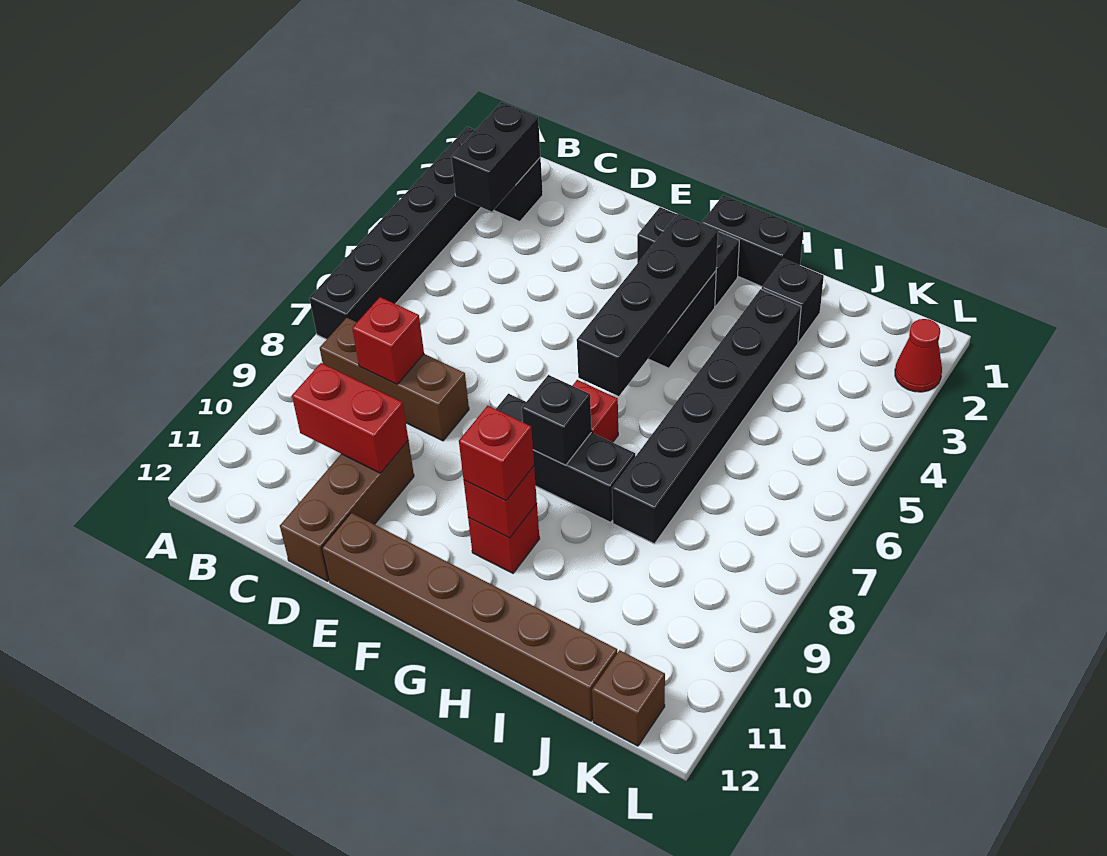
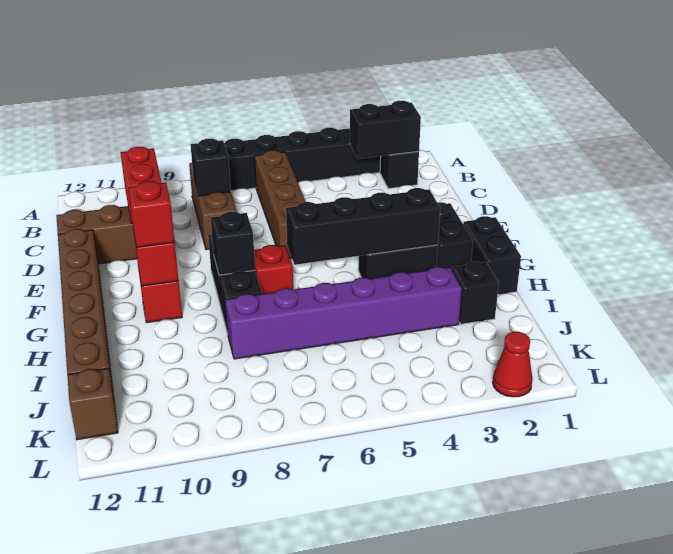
none -> brown 1x4 brick [255,150,305,258]
red 1x1 brick [352,297,424,384] -> black 1x1 brick [190,139,231,196]
black 1x6 brick [612,289,801,544] -> purple 1x6 brick [225,267,462,359]

